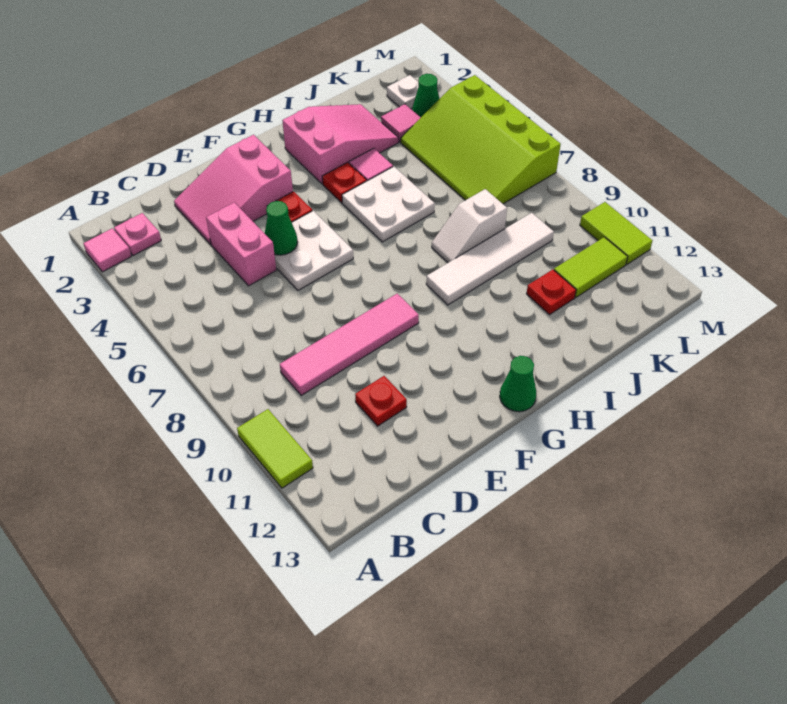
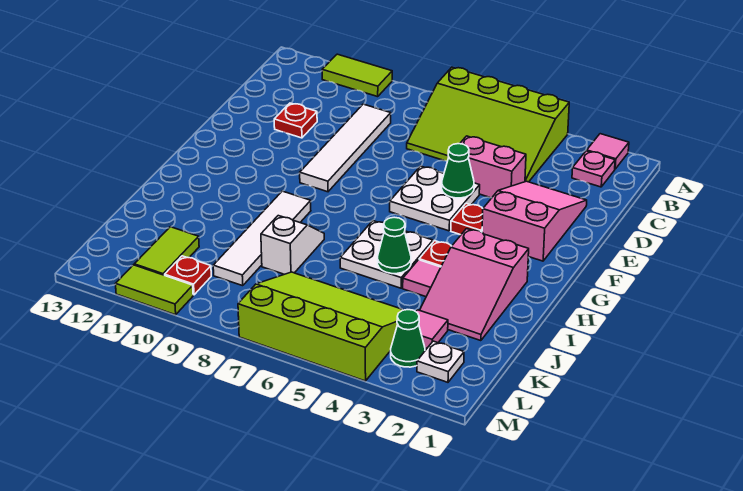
none -> lime 3x4 slope [407,67,569,182]
pink 1x4 tile [280,294,419,395] -> white 1x4 tile [300,104,391,192]
green 1x1 cone [500,356,536,412] -> green 1x1 cone moved to [378,217,411,274]
red 1x1 plate [527,270,576,315] -> red 1x1 plate moved to [165,256,211,295]

